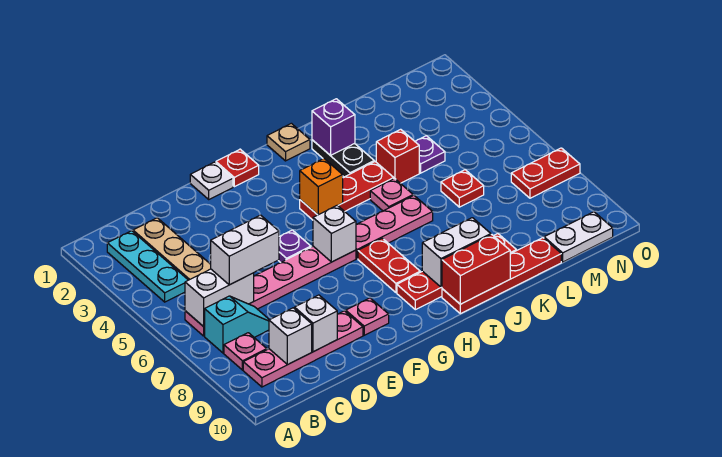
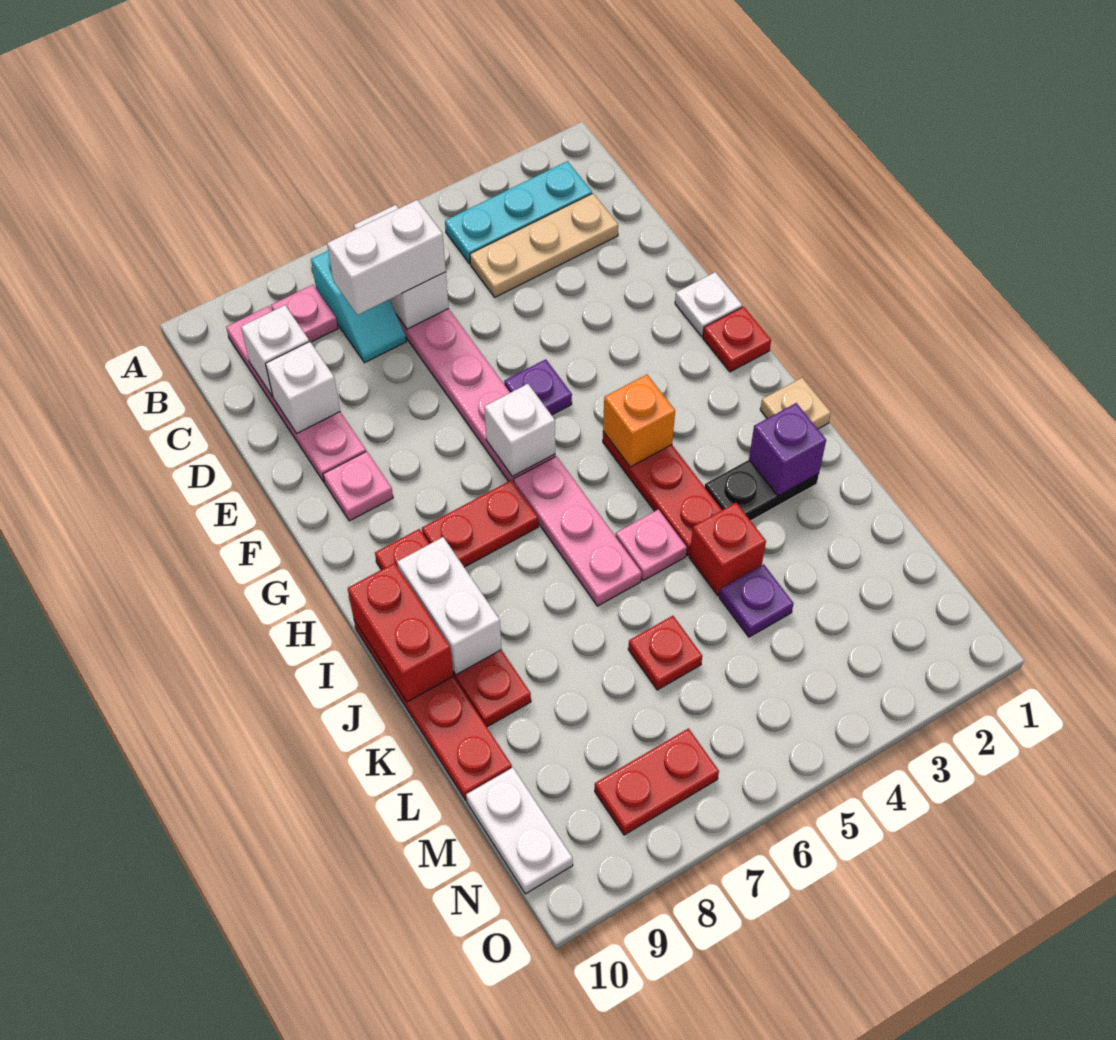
white 1x2 brick [211,215,279,285] -> white 1x2 brick turned to [327,200,446,315]
red 1x2 plate [511,148,580,198] -> red 1x2 plate turned to [595,728,719,835]

